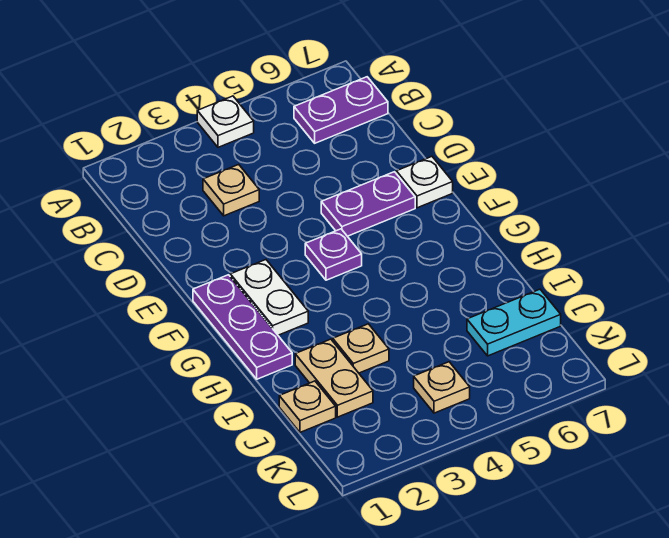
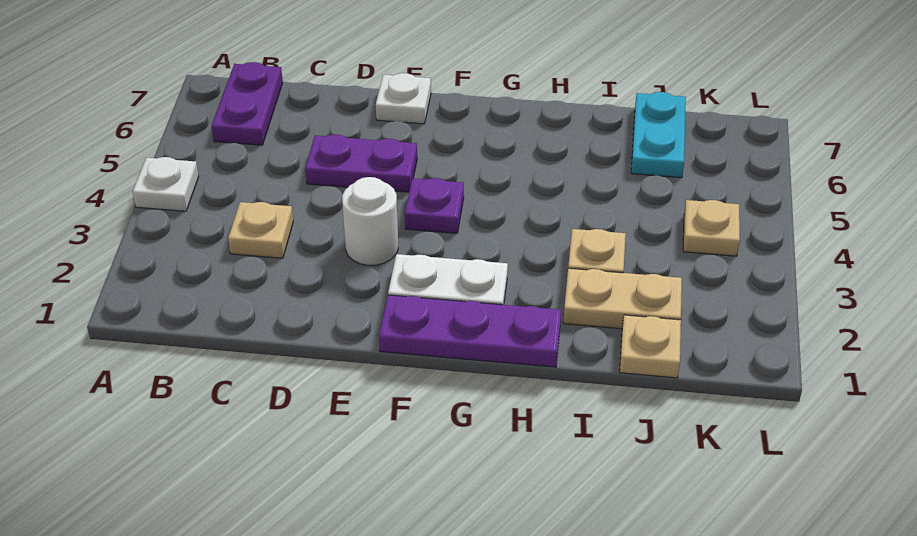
none -> white 1x1 round brick [342,177,398,265]
purple 1x2 plate [321,172,415,236] -> purple 1x2 plate turned to [305,135,417,192]

